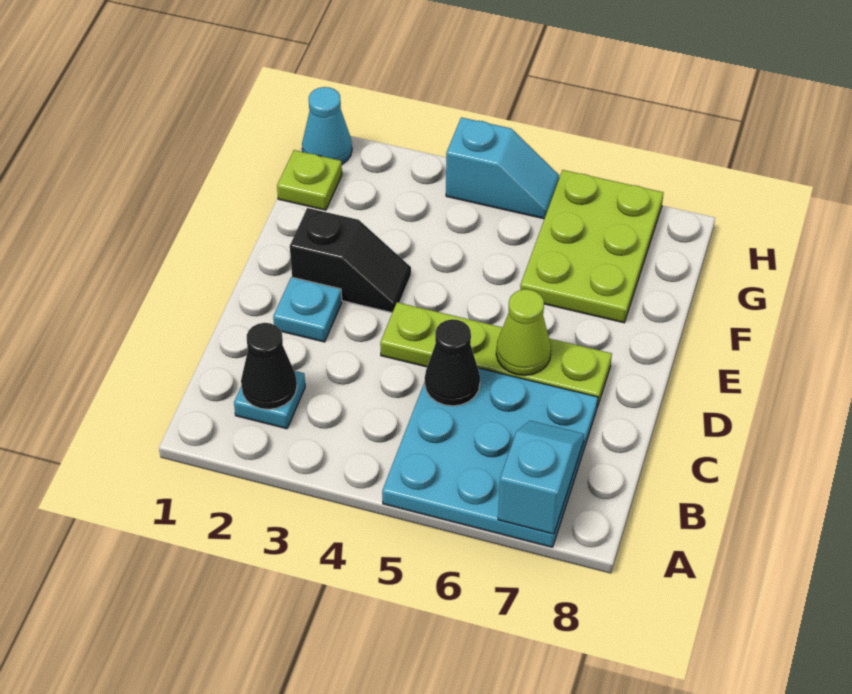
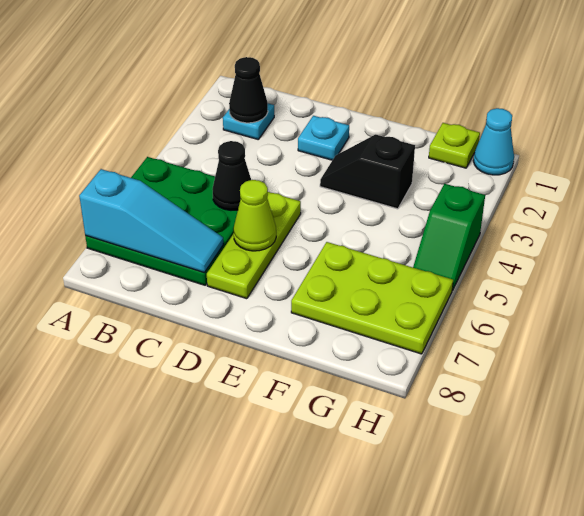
cyan 3x3 plate [382,368,598,547] -> green 3x3 plate [85,157,238,285]
cyan 1x2 slope [498,421,584,534] -> cyan 1x3 slope [79,169,224,273]
lime 1x4 plate [380,302,612,407] -> lime 1x3 plate [207,192,301,299]
black 1x2 slope [290,208,411,313] -> black 1x2 slope turned to [320,134,415,209]
cyan 1x2 slope [446,117,559,219] -> green 1x2 slope [413,184,485,291]

